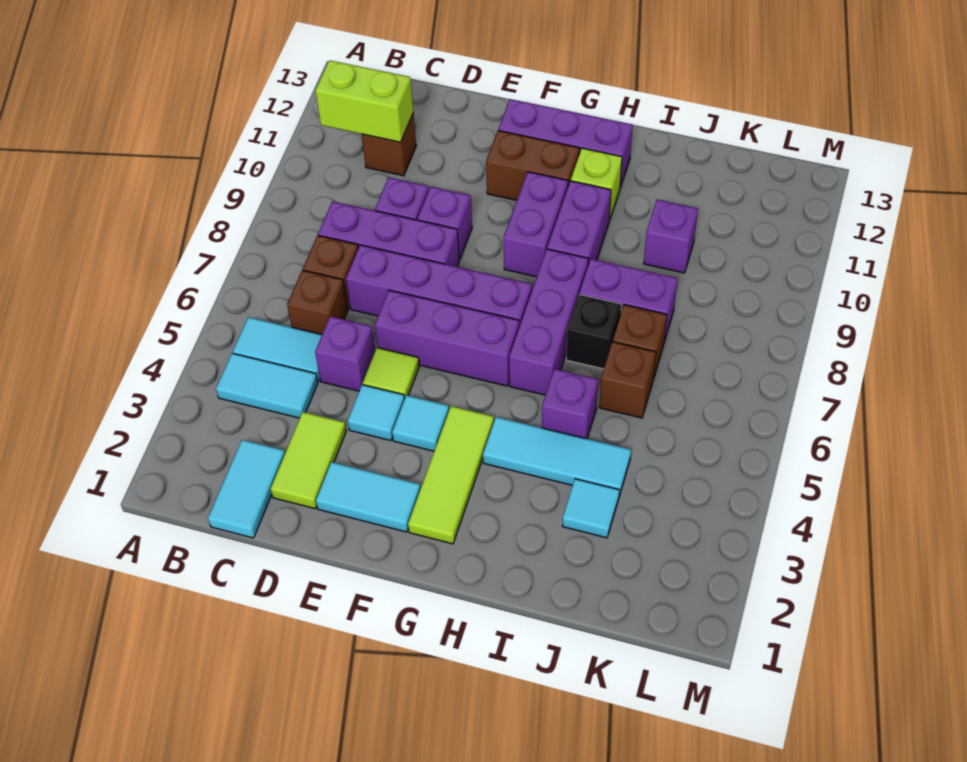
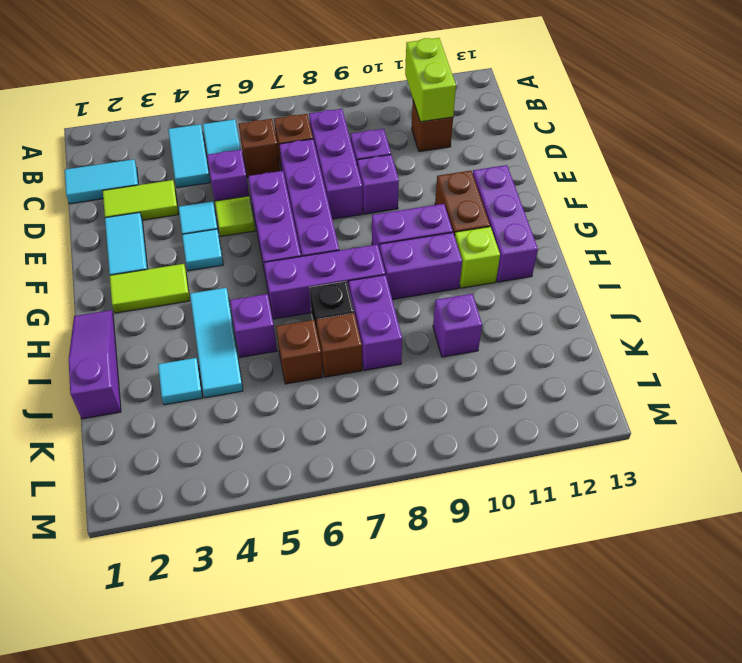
lime 1x3 tile [408,406,494,544] -> lime 1x2 tile [110,264,190,313]
none -> purple 1x3 slope [69,310,121,419]

